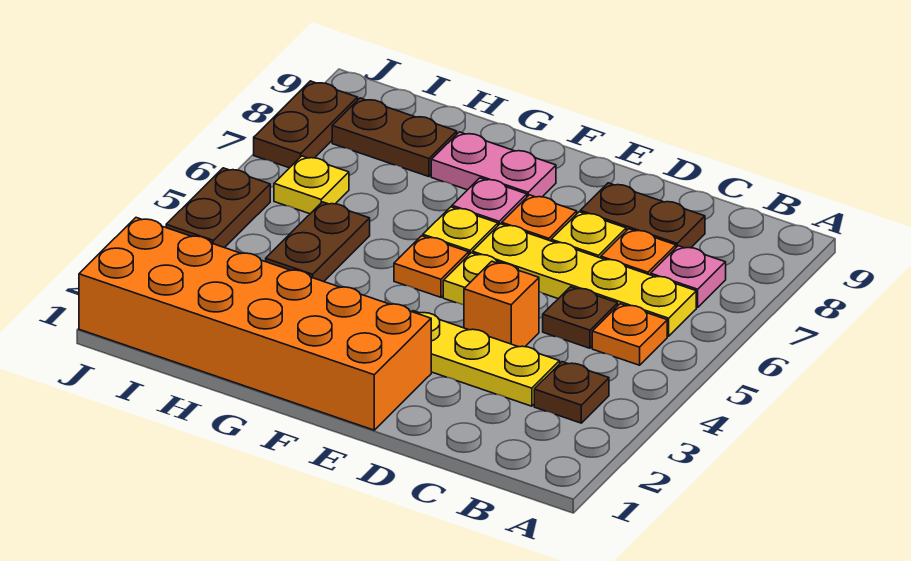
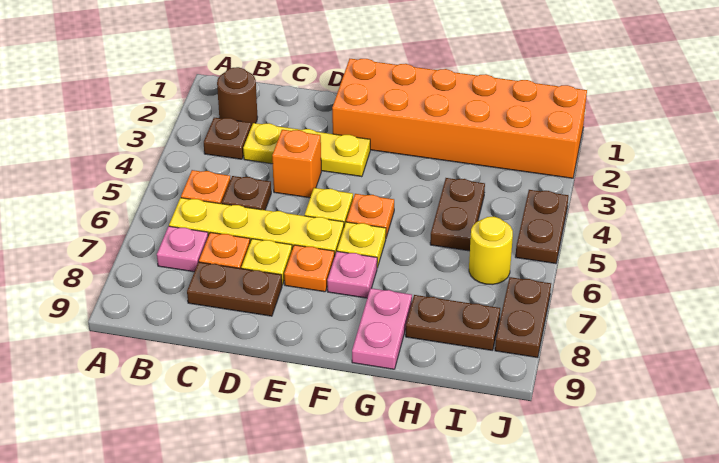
none -> brown 1x1 round brick [217,67,257,126]
pink 1x2 plate [431,132,556,197] -> pink 1x2 plate turned to [352,288,412,369]
yellow 1x1 plate [274,156,349,214] -> yellow 1x1 round brick [469,217,513,285]

